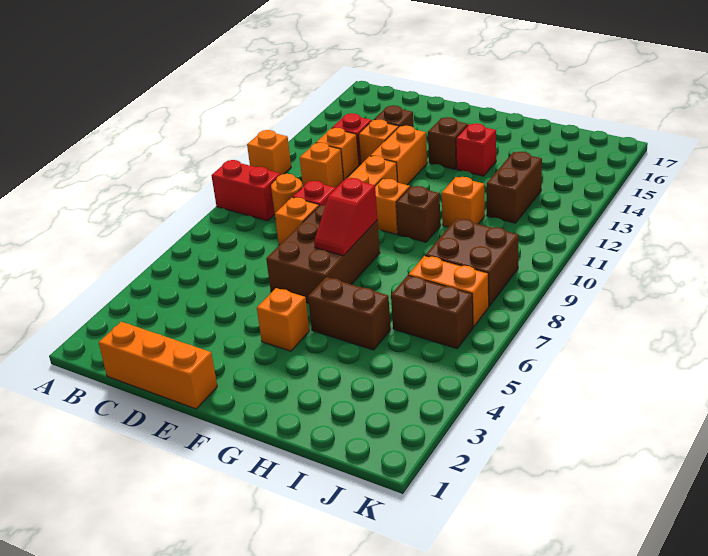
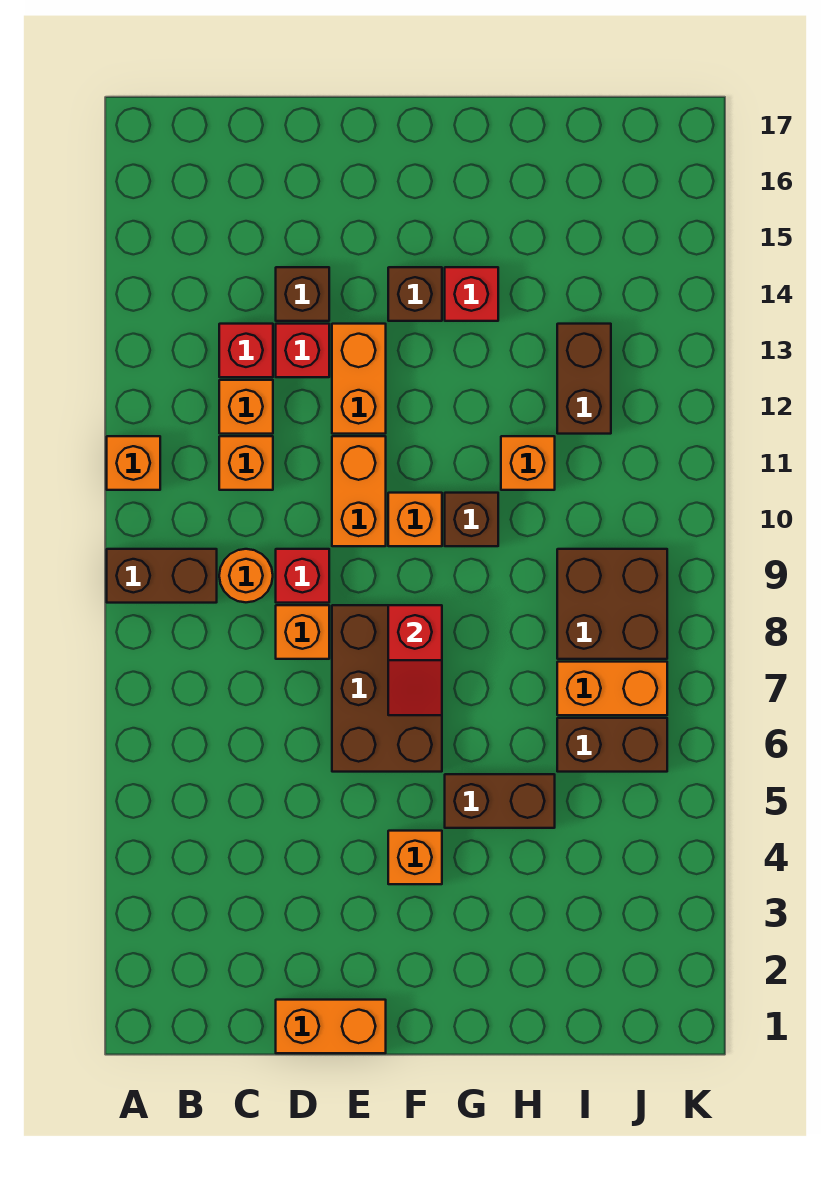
red 1x2 brick [211,160,281,221] -> brown 1x2 brick [107,549,217,603]
orange 1x3 brick [99,322,217,409] -> orange 1x2 brick [276,1000,386,1053]
orange 1x1 brick [359,120,399,164] -> red 1x1 brick [276,324,329,377]

